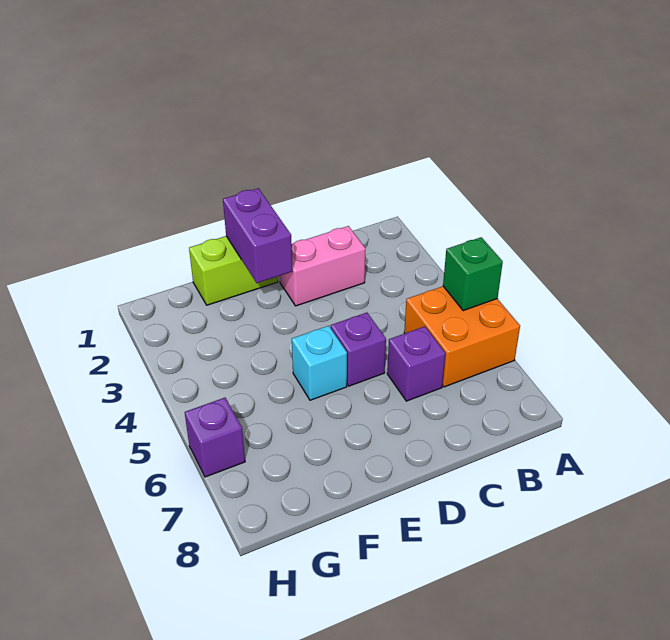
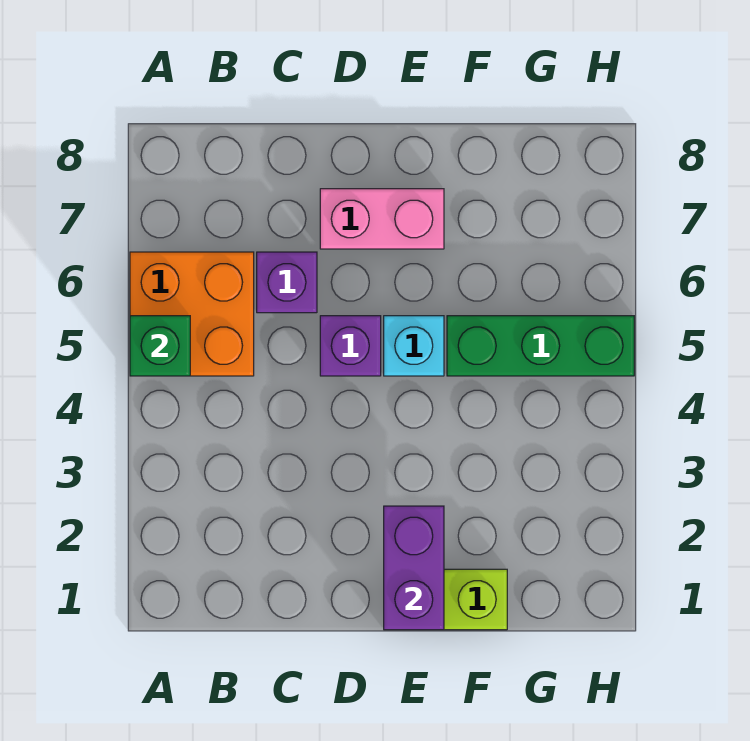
pink 1x2 brick [280,226,366,306] -> pink 1x2 brick moved to [320,189,444,249]
none -> green 1x3 brick [447,316,634,376]
purple 1x1 brick [185,398,245,477] -> none

